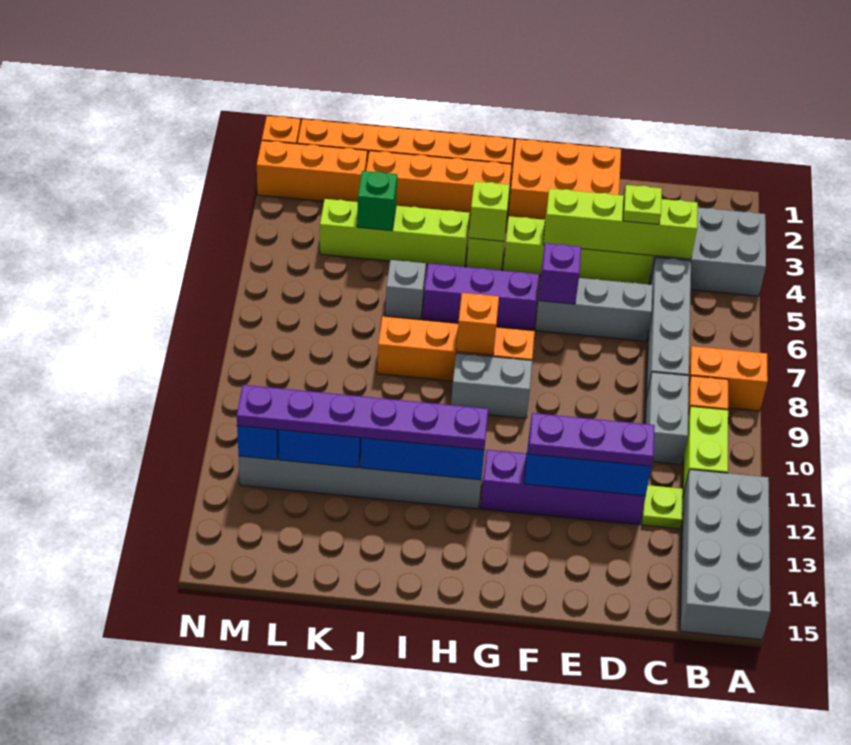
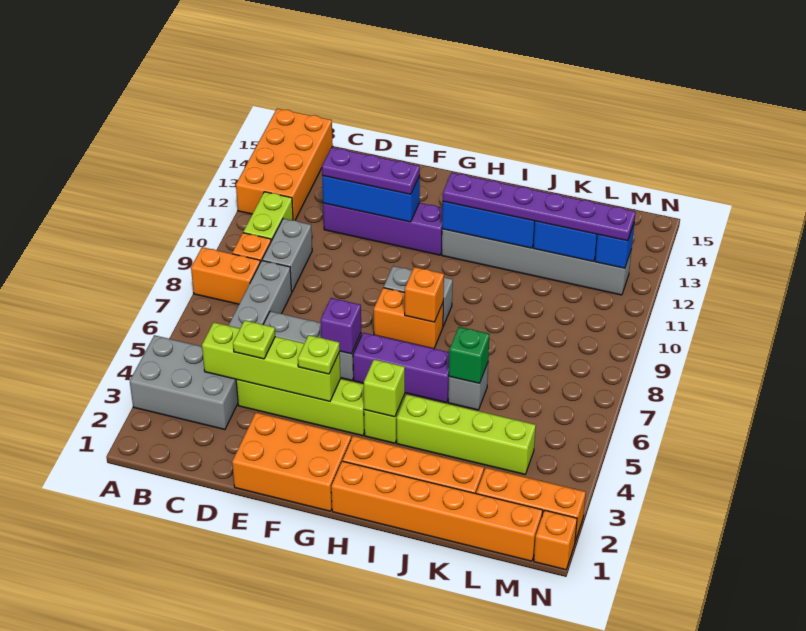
grey 2x4 brick [680,469,770,640] -> orange 2x4 brick [236,109,333,220]
lime 1x1 plate [642,485,683,529] -> lime 1x1 plate moved to [298,335,340,374]
orange 1x4 brick [377,316,535,381] -> orange 1x2 brick [374,288,443,349]
green 1x1 brick [357,171,397,231] -> green 1x1 brick moved to [449,327,489,383]

